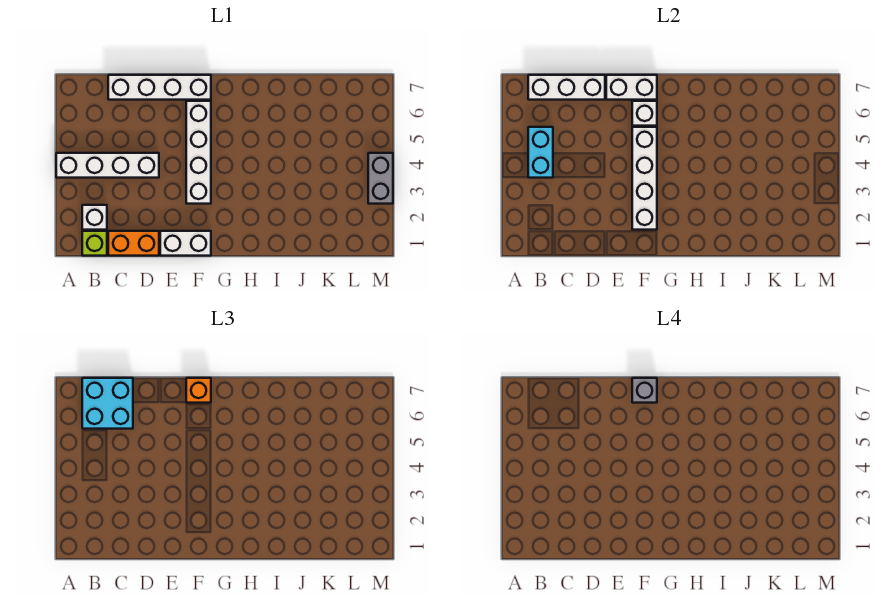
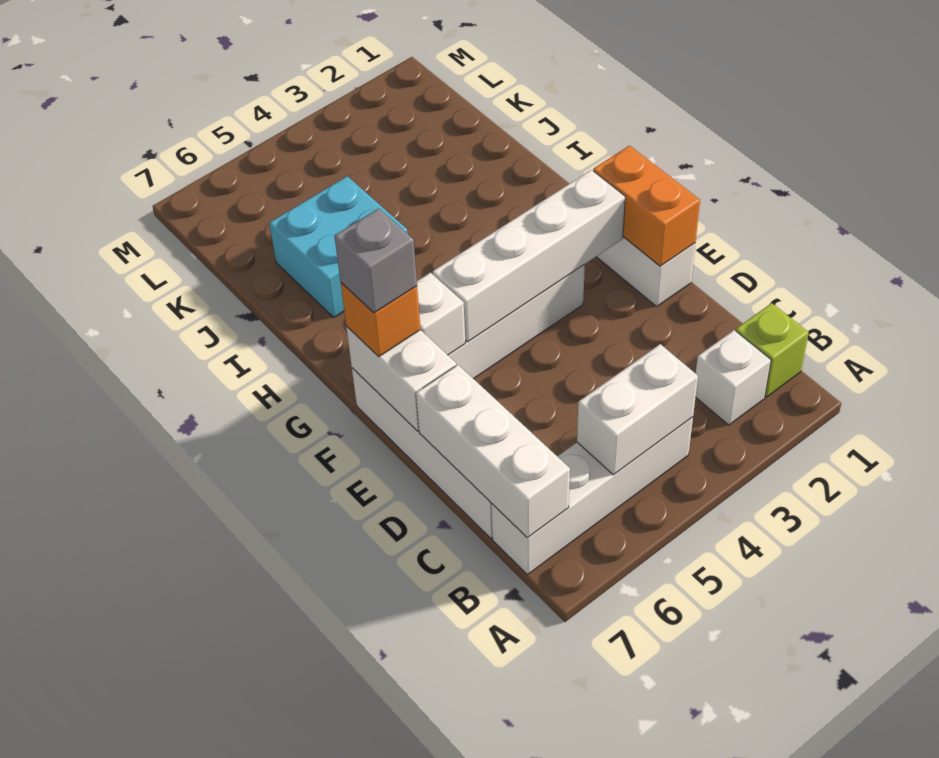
white 1x4 brick [56,153,159,178] -> white 1x4 brick turned to [491,417,693,575]
cyan 1x2 brick [528,127,553,178] -> white 1x2 brick [577,344,698,475]
cyan 2x2 brick [82,378,133,429] -> cyan 2x2 brick moved to [269,176,408,317]
orange 1x2 brick [108,231,159,256] -> orange 1x2 brick moved to [593,146,700,266]
grey 1x2 brick [368,153,393,204] -> none

